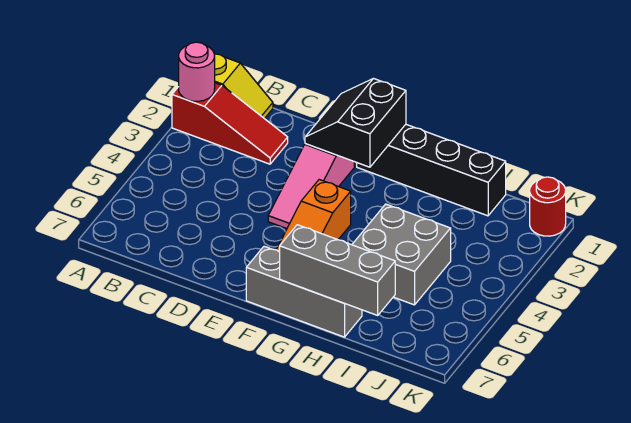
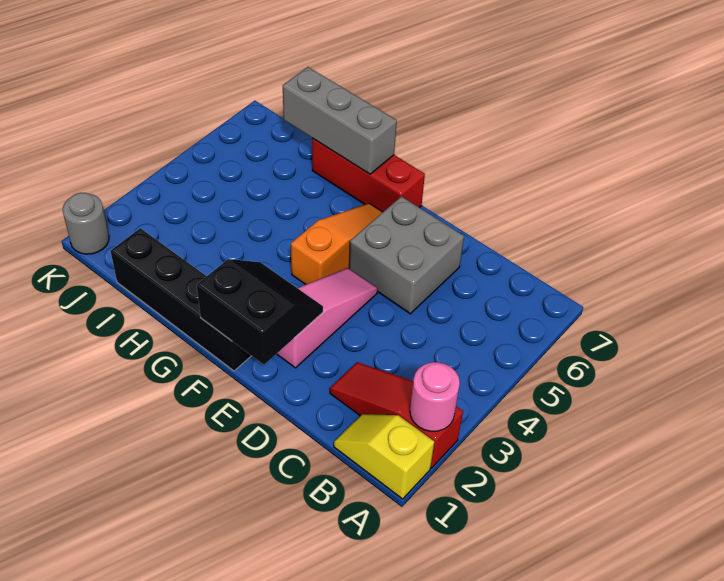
black 2x2 slope [305,79,406,167] -> black 2x2 slope turned to [197,259,323,365]
grey 1x3 brick [246,246,362,337] -> red 1x3 brick [312,138,425,212]
grey 2x2 brick [352,204,451,305] -> grey 2x2 brick moved to [349,196,464,314]
red 1x1 round brick [530,177,566,236] -> grey 1x1 round brick [63,193,109,254]

